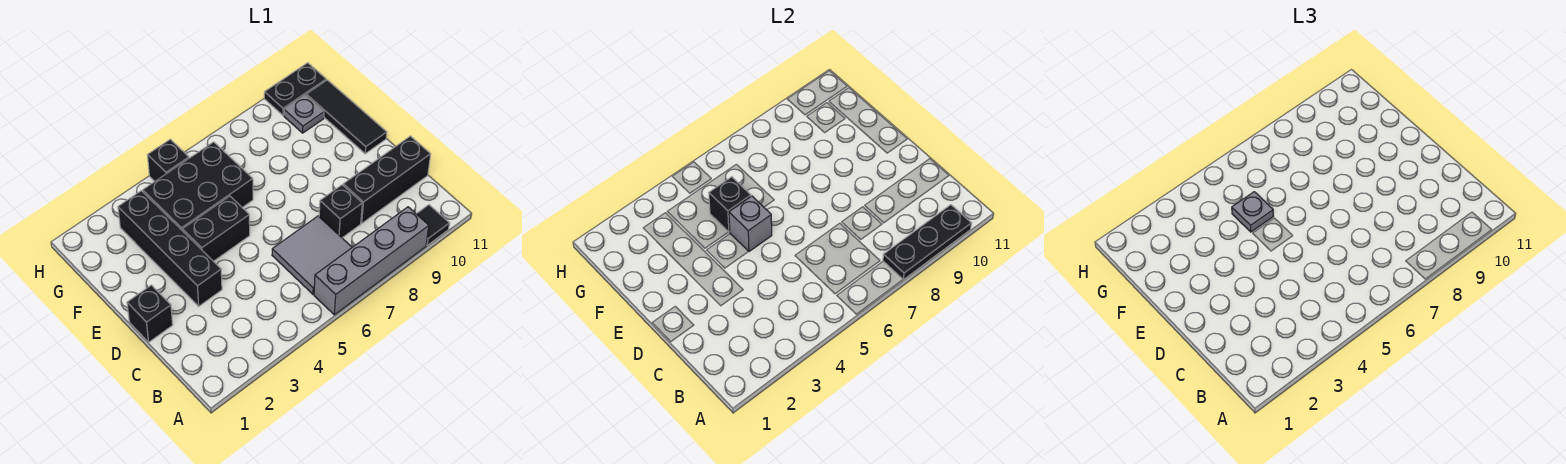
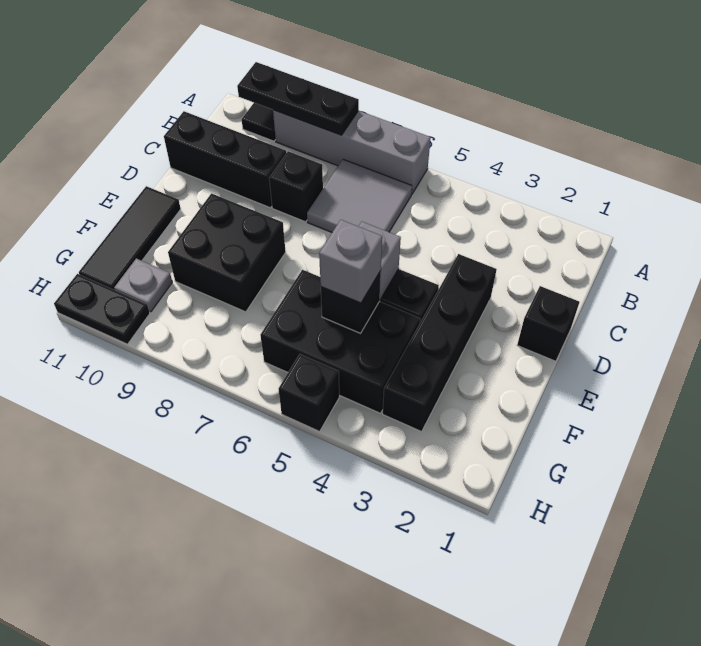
none -> black 2x2 brick [168,194,286,312]
grey 1x1 plate [1232,192,1273,232] -> grey 1x1 brick [319,220,382,303]

